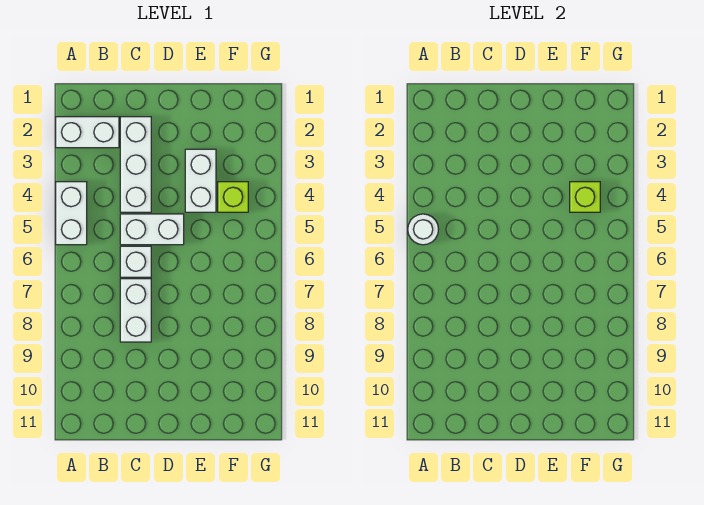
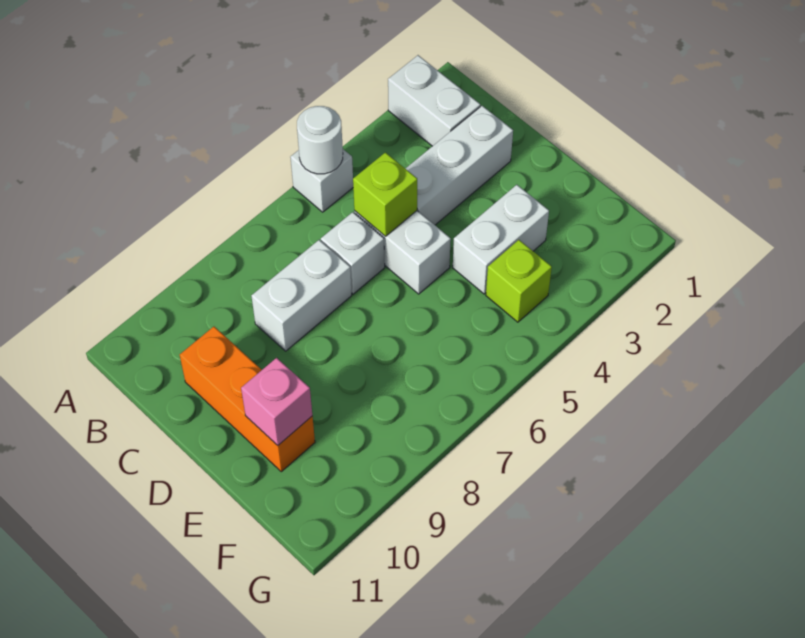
white 1x2 brick [56,182,87,245] -> white 1x1 brick [290,149,353,212]
none -> orange 1x3 brick [180,327,315,472]
none -> pink 1x1 brick [241,358,312,445]
lime 1x1 brick [570,182,600,212] -> lime 1x1 brick moved to [353,152,417,236]

